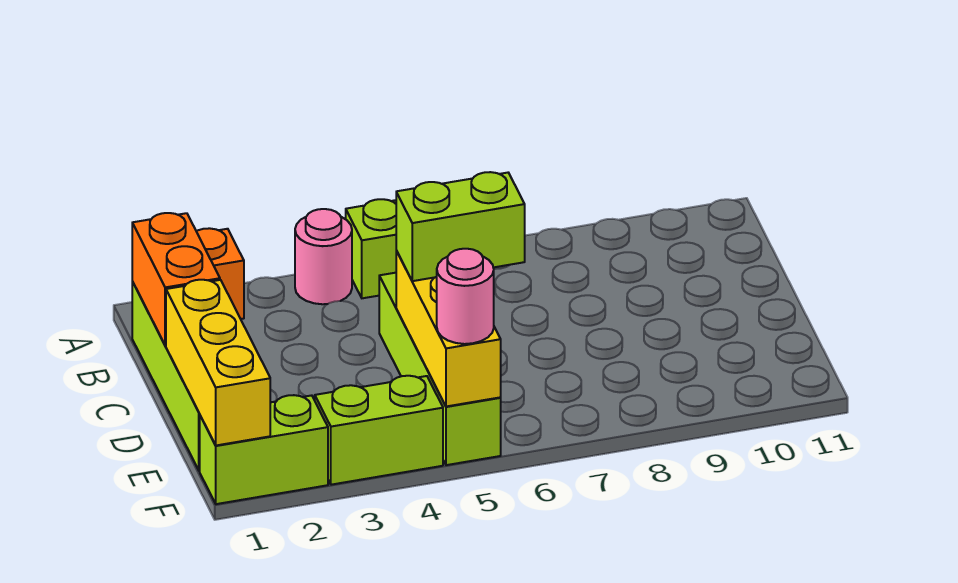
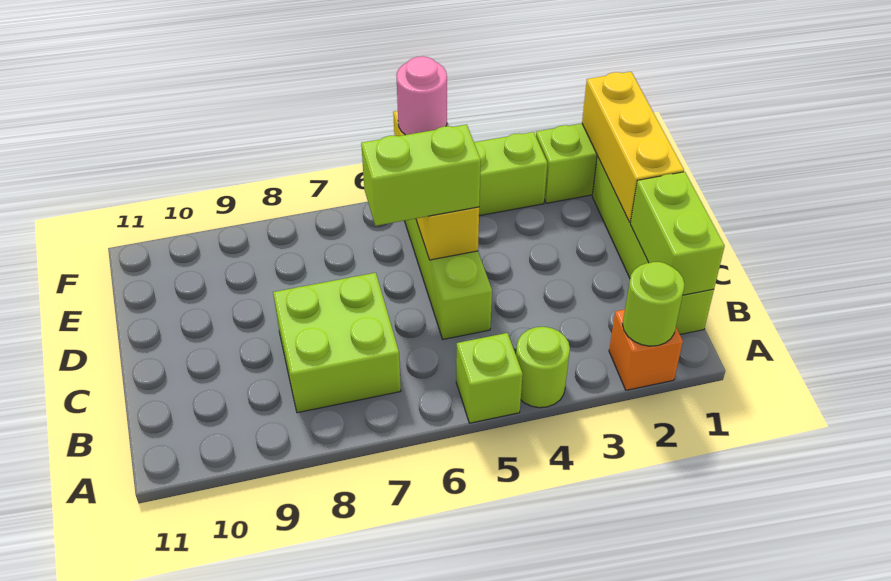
none -> lime 1x1 round brick [623,262,685,346]
pink 1x1 round brick [295,209,352,304] -> lime 1x1 round brick [516,327,570,408]
orange 1x2 brick [132,213,220,346] -> lime 1x2 brick [630,172,725,295]
none -> lime 2x2 brick [273,273,401,413]

